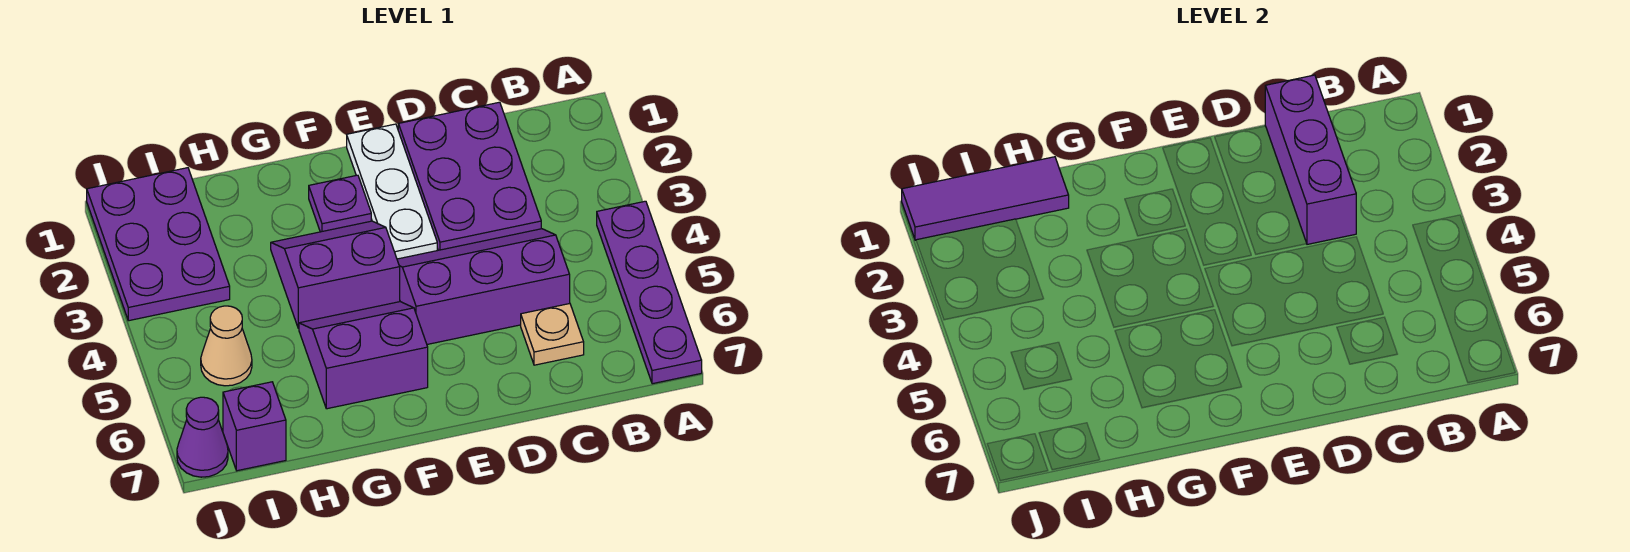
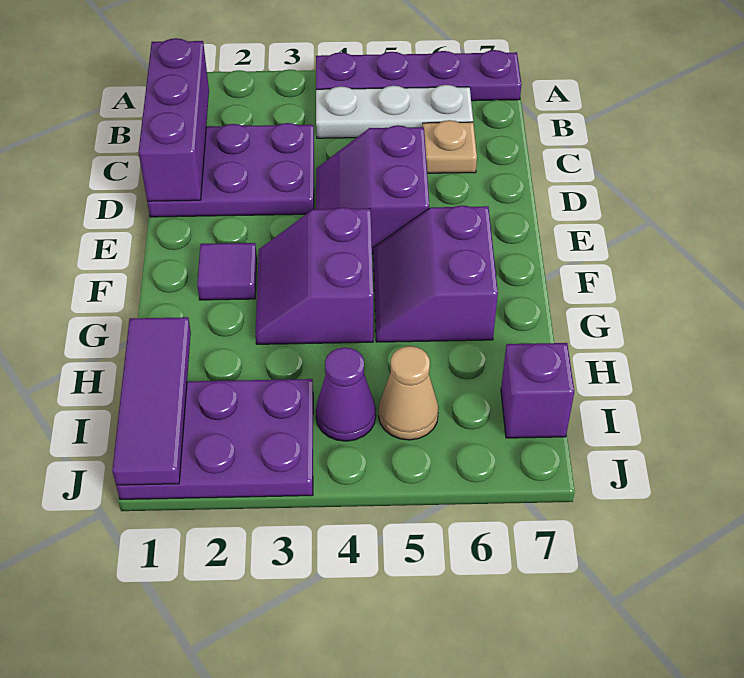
purple 1x3 brick [1265,75,1356,244] -> purple 1x3 brick turned to [139,38,209,201]
purple 2x3 slope [397,229,570,344] -> purple 2x2 slope [316,125,429,254]
white 1x3 plate [347,124,437,259] -> white 1x3 plate moved to [316,85,473,138]
purple 1x1 plate [309,175,371,232] -> purple 1x1 tile [197,243,257,300]
purple 1x1 cone [177,397,228,477] -> purple 1x1 cone moved to [316,347,376,441]

